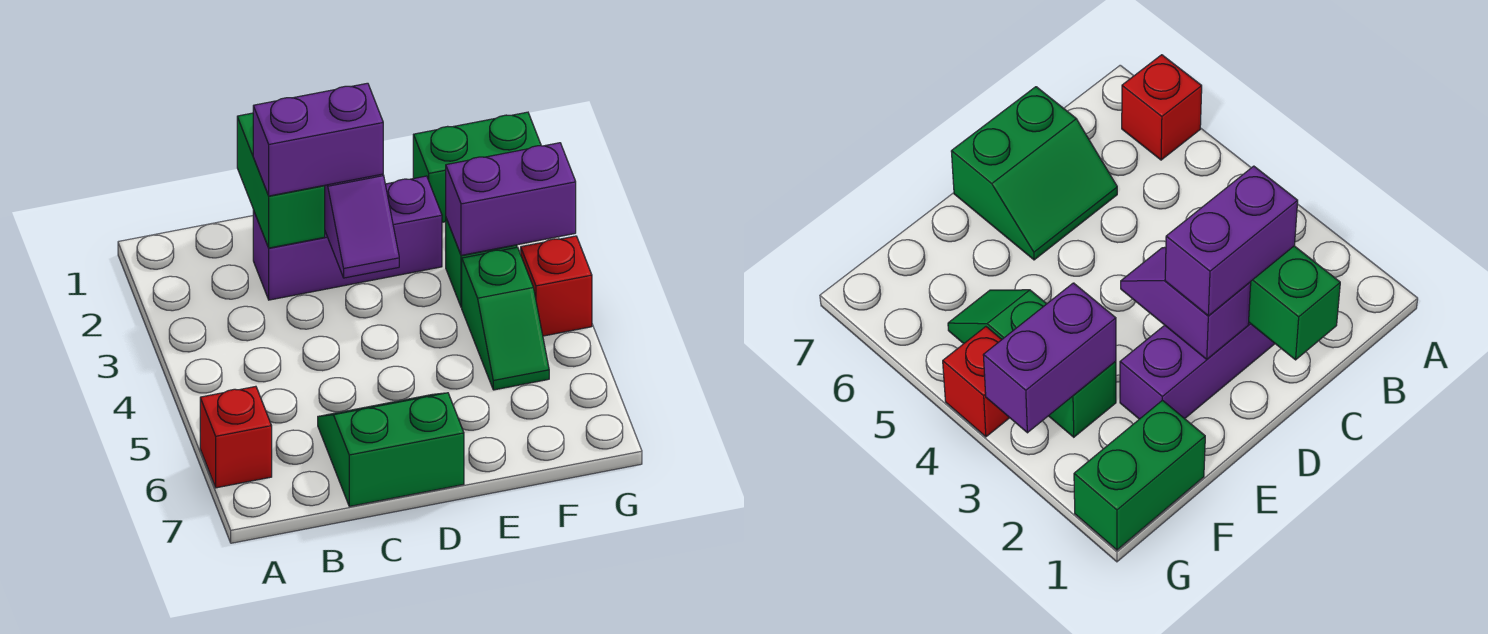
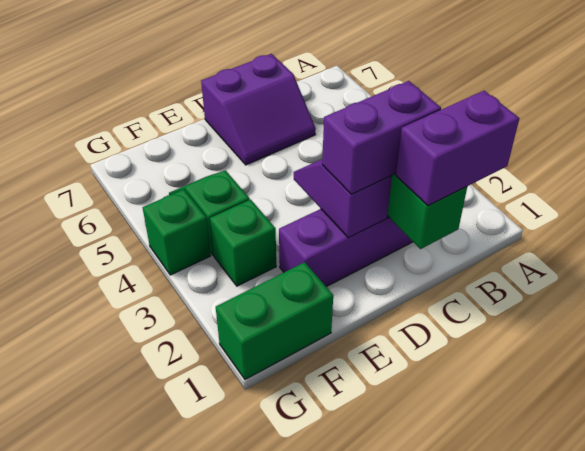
red 1x1 brick [200,386,272,488] -> none
green 2x2 slope [318,393,464,506] -> purple 2x2 slope [201,54,316,165]
purple 1x2 brick [446,143,576,255] -> purple 1x2 brick moved to [396,91,519,206]
red 1x1 brick [521,236,592,336] -> green 1x1 brick [143,189,211,275]

